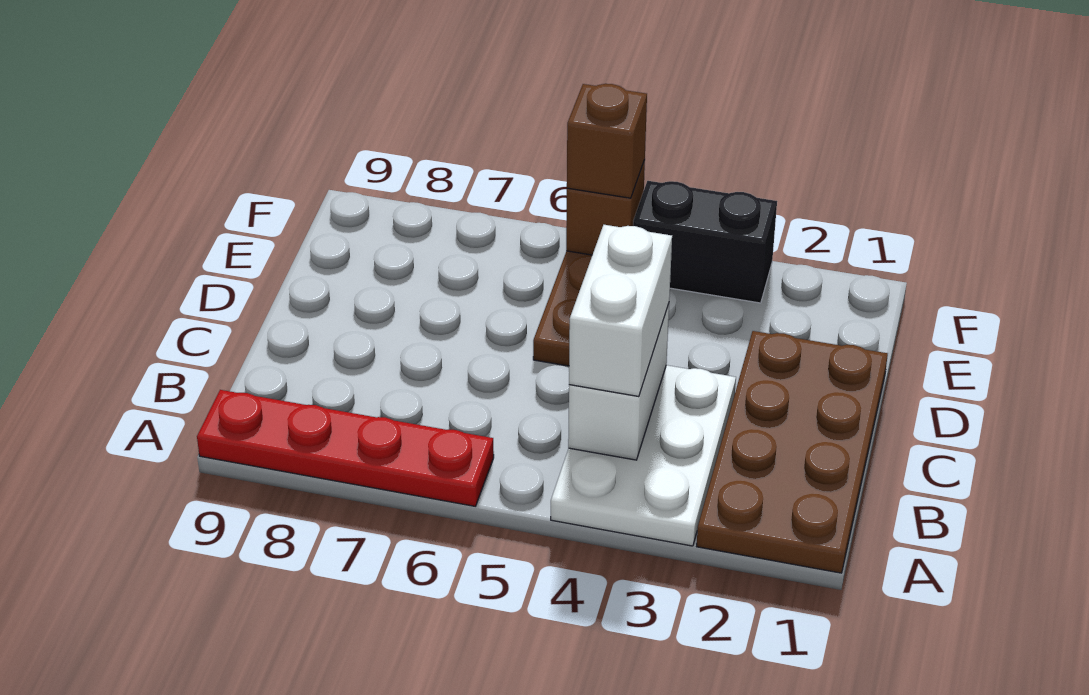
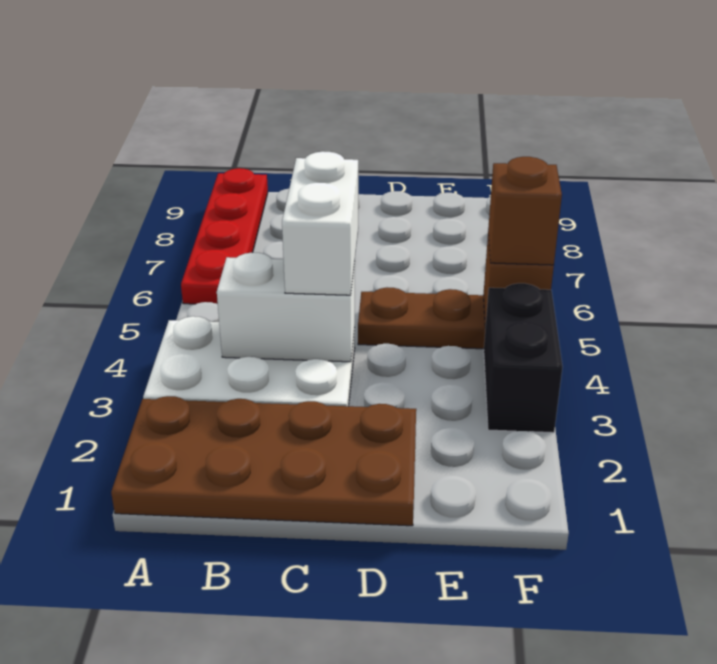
white 1x2 brick [569,225,672,397] -> white 1x2 brick turned to [282,151,358,295]

